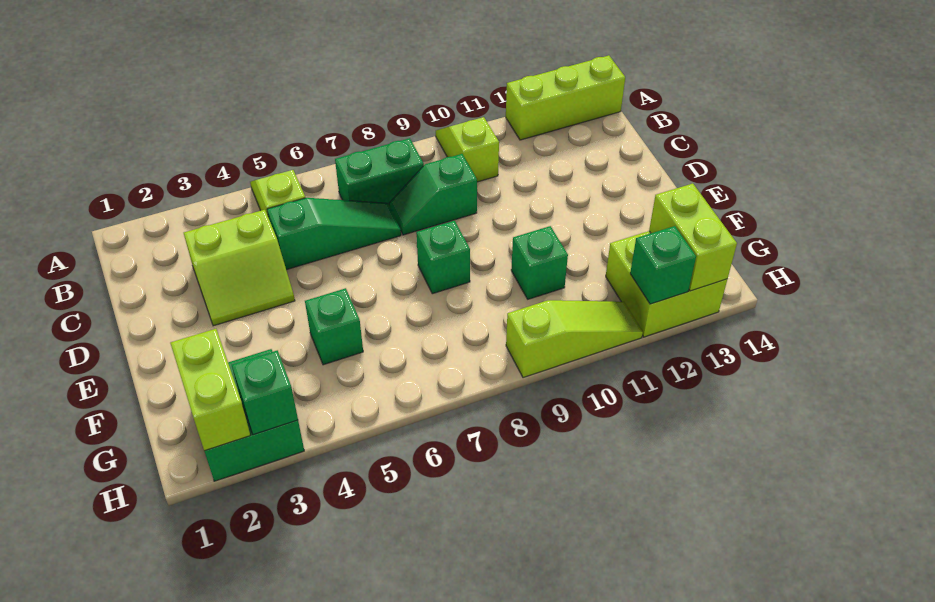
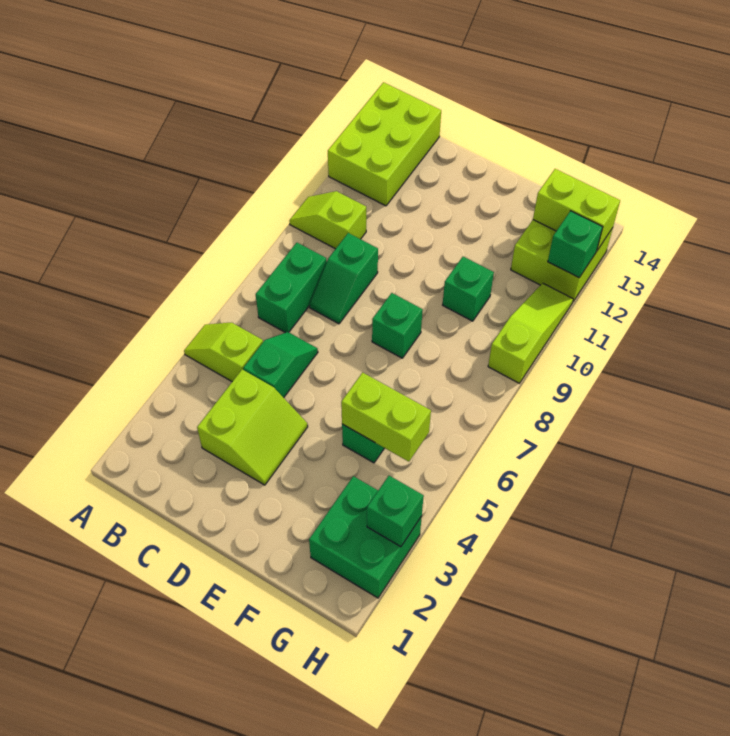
lime 1x3 brick [506,55,625,140] -> lime 2x3 brick [328,82,441,206]
green 1x3 slope [267,198,401,270] -> green 1x2 slope [243,332,318,398]
lime 1x2 brick [170,329,250,451] -> lime 1x2 brick moved to [341,373,431,462]

